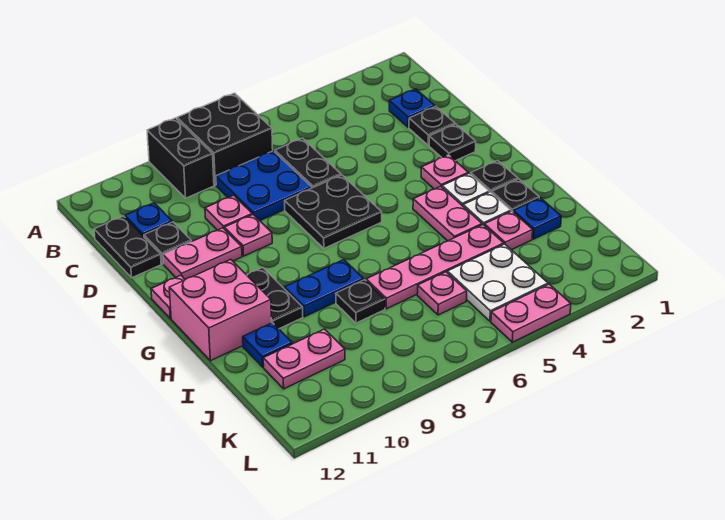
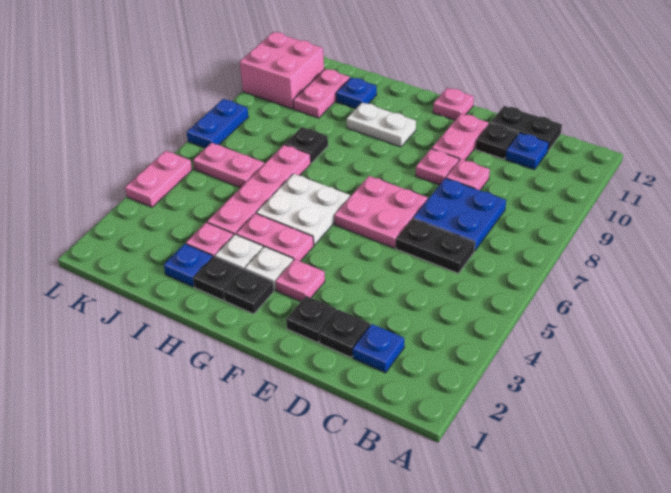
black 2x2 brick [177,93,273,185] -> none
black 1x2 brick [147,118,214,198] -> none
black 2x2 plate [285,175,382,248] -> pink 2x2 plate [334,176,428,248]
black 1x2 plate [247,268,303,329] -> white 1x2 plate [347,102,416,147]
pink 2x2 brick [169,259,272,361] -> pink 2x2 brick moved to [240,32,324,109]
blue 1x2 plate [284,260,364,317] -> blue 1x2 plate moved to [187,99,248,148]
white 2x2 plate [447,244,548,321] -> white 2x2 plate moved to [256,174,350,245]
pink 1x1 plate [417,272,467,315] -> pink 1x2 plate [193,143,264,188]

